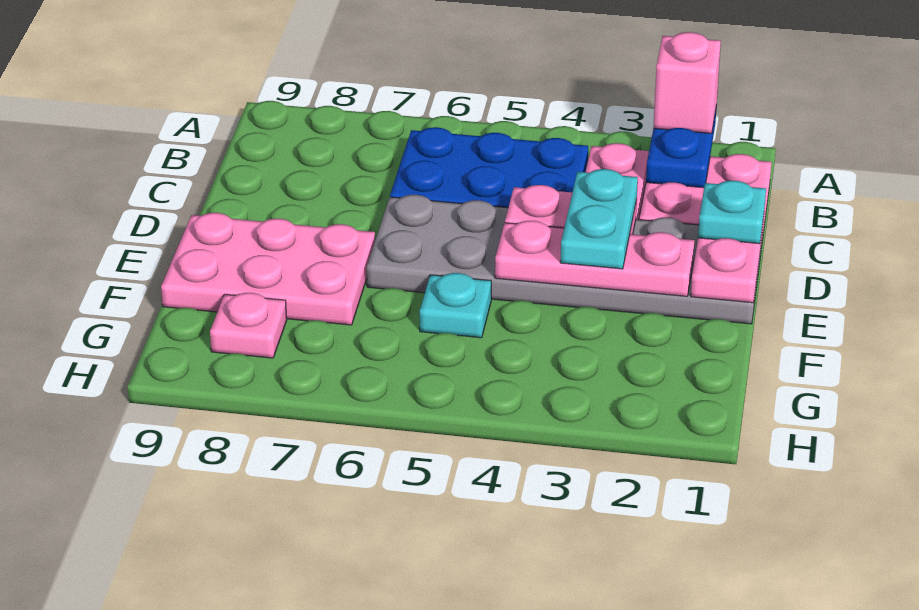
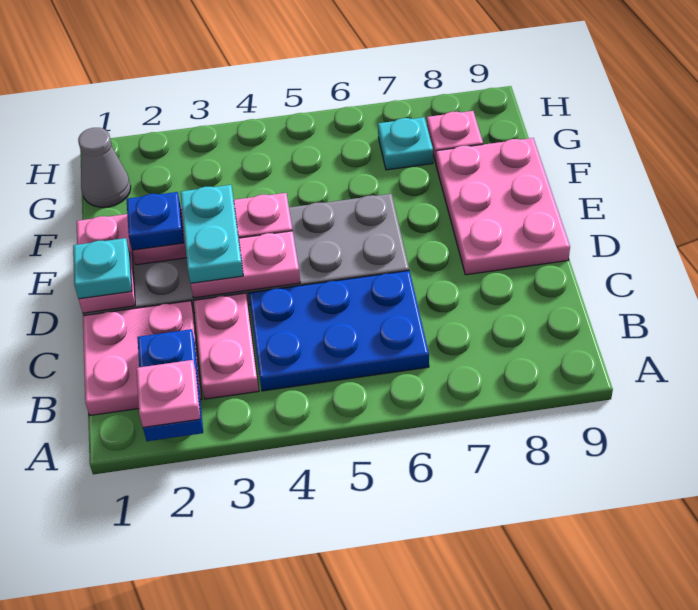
pink 1x1 brick [653,32,721,133] -> pink 1x1 plate [136,360,200,427]
none -> blue 1x1 plate [127,192,184,250]
pink 2x3 plate [161,213,375,325] -> pink 2x3 plate turned to [436,138,570,275]
cyan 1x1 plate [420,273,491,338] -> cyan 1x1 plate moved to [378,117,433,170]
none -> grey 1x1 cone [78,128,131,207]

